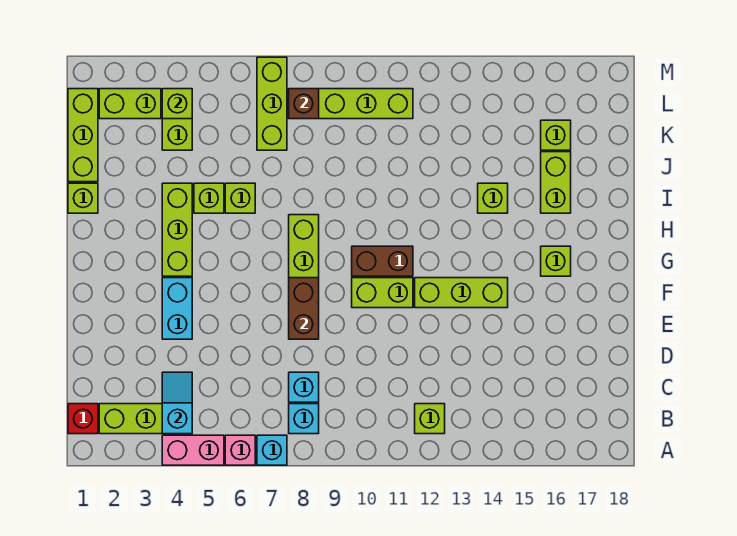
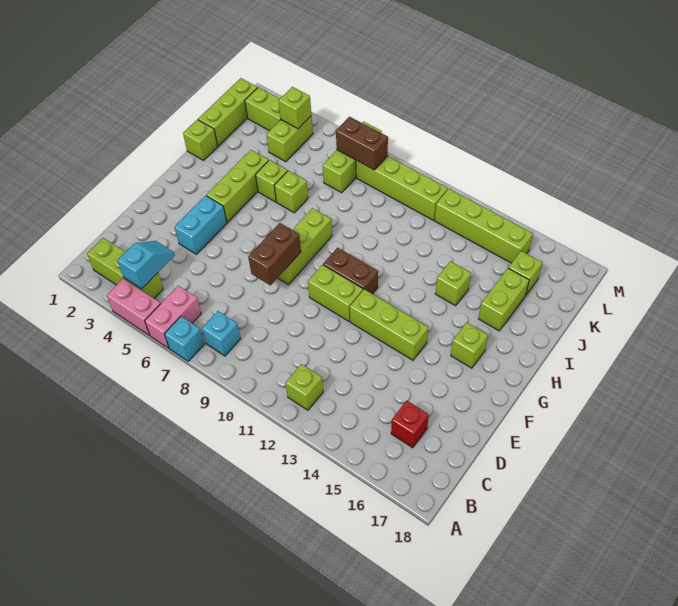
pink 1x1 brick [225,435,255,465] -> pink 1x2 brick [145,286,201,348]
red 1x1 brick [68,404,98,434] -> red 1x1 brick moved to [391,400,429,448]
cyan 1x1 brick [289,372,319,402] -> none
brown 1x1 brick [289,89,319,119] -> brown 1x2 brick [336,117,388,170]
none -> lime 1x4 brick [435,189,533,263]

